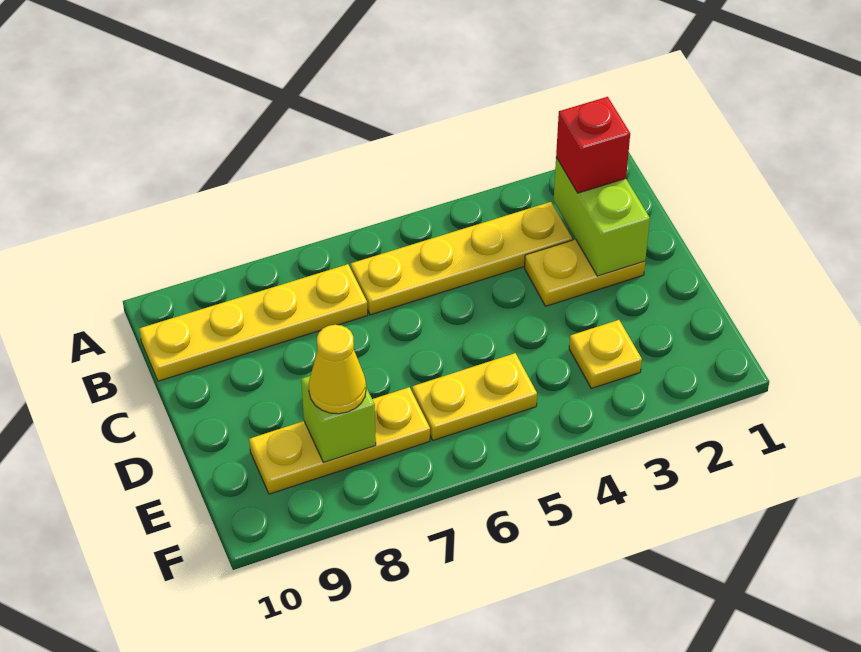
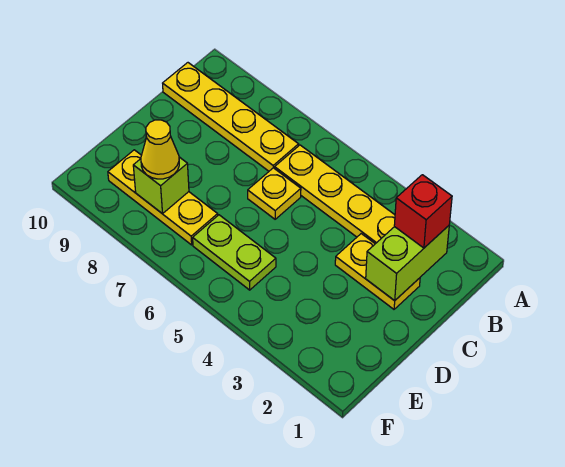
yellow 1x1 plate [569,320,642,388] -> yellow 1x1 plate moved to [248,168,301,219]
yellow 1x2 plate [412,353,537,440] -> lime 1x2 plate [193,215,276,290]

